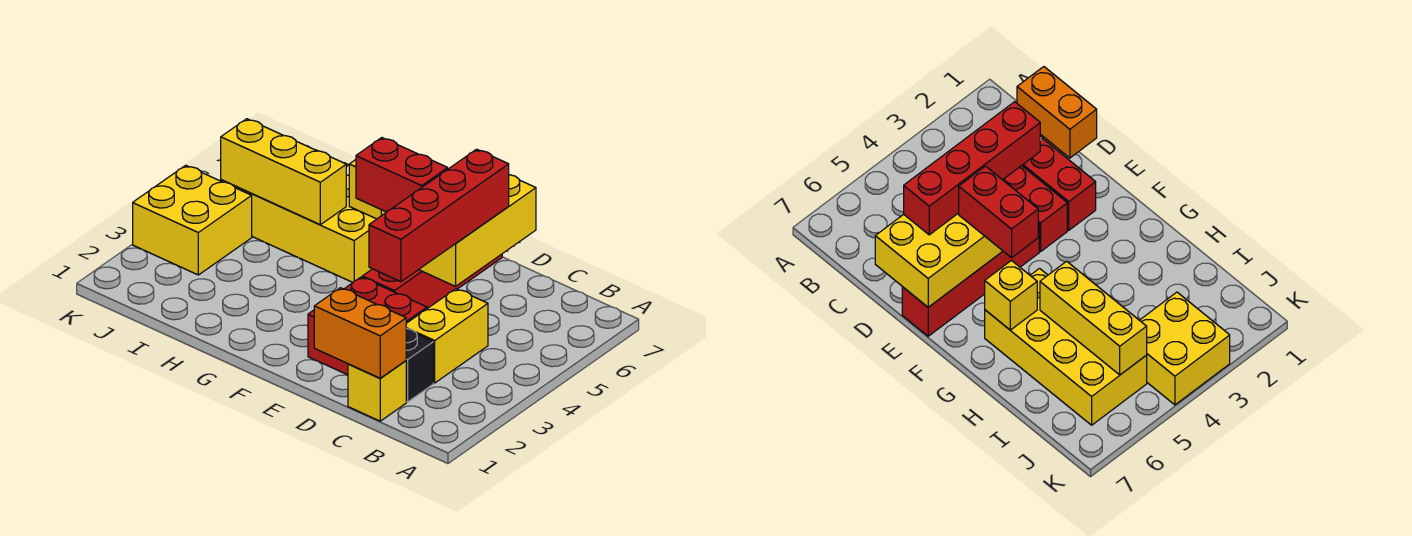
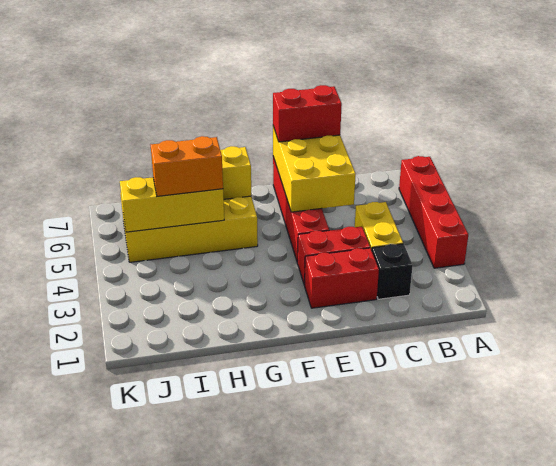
yellow 1x1 brick [348,361,406,421] -> none
orange 1x2 brick [314,288,406,378] -> orange 1x2 brick moved to [151,136,223,196]
red 1x4 brick [369,149,509,282] -> red 1x4 brick moved to [399,156,468,268]
red 1x2 brick [356,138,448,212] -> red 1x2 brick moved to [273,85,342,142]
yellow 2x2 brick [133,165,252,275] -> none

